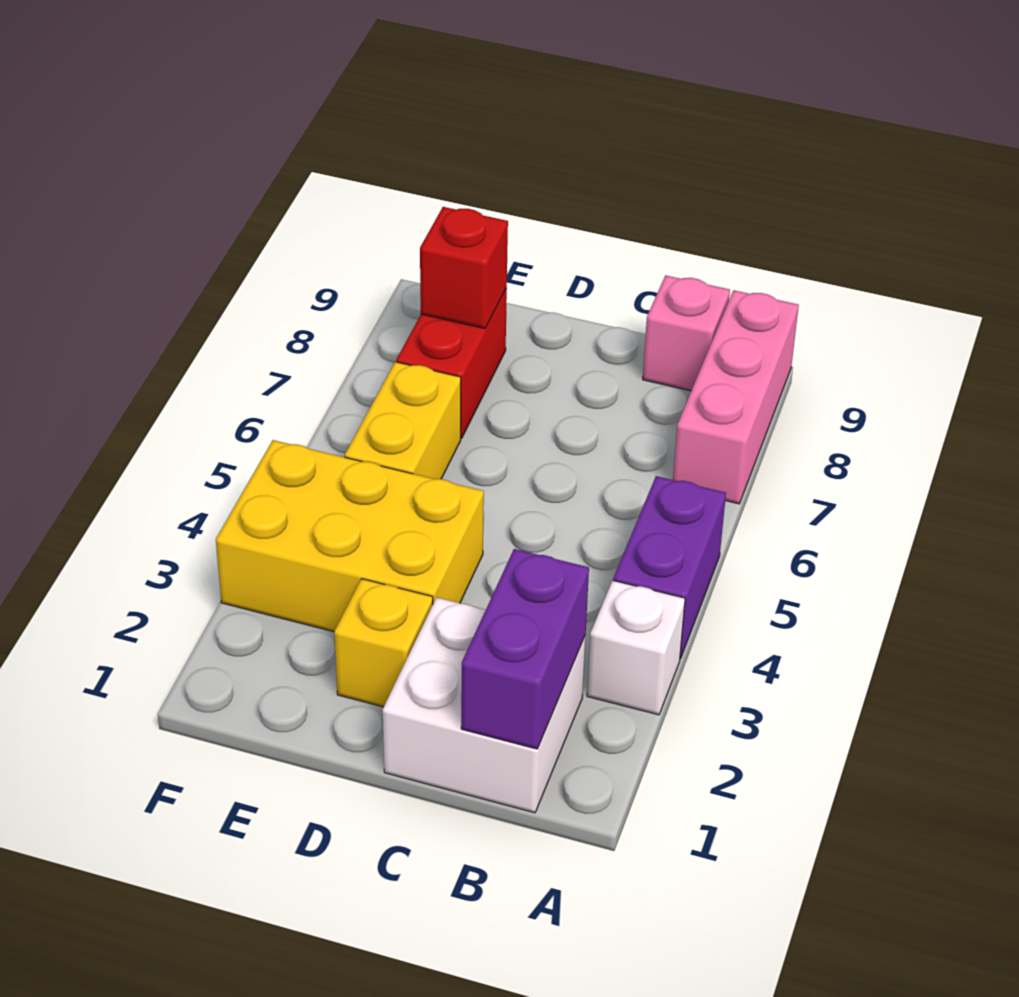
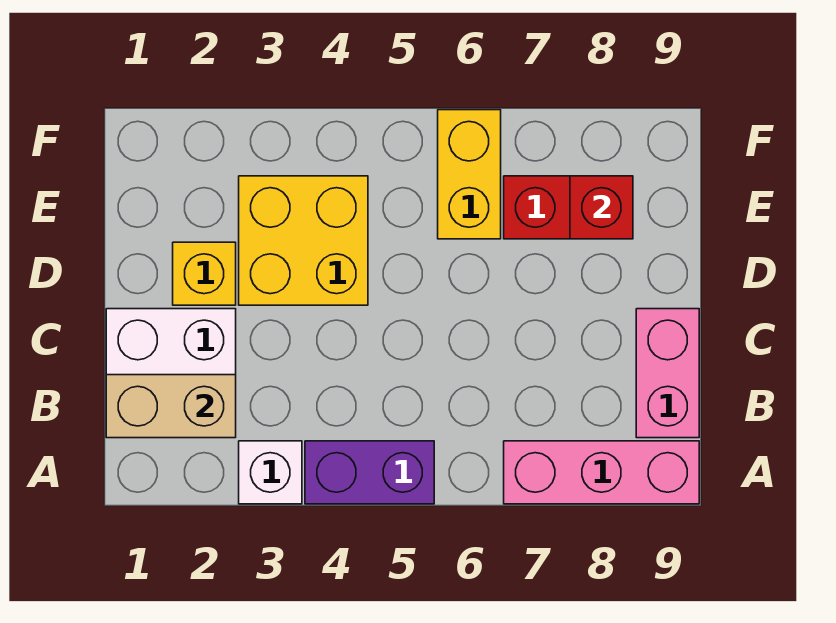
purple 1x2 brick [461,549,589,749] -> tan 1x2 brick [106,375,236,438]
pink 1x1 brick [643,275,730,391] -> pink 1x2 brick [636,309,699,438]
yellow 2x3 brick [216,440,484,632] -> yellow 2x2 brick [239,176,368,305]
yellow 1x2 brick [345,362,461,479] -> yellow 1x2 brick turned to [438,110,501,239]

